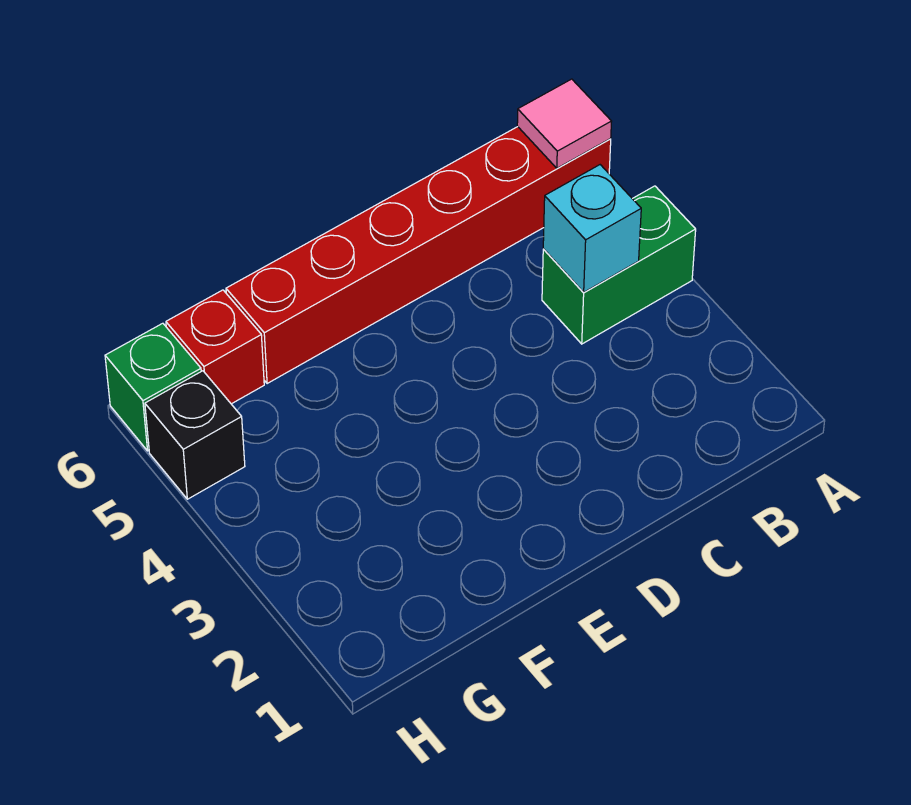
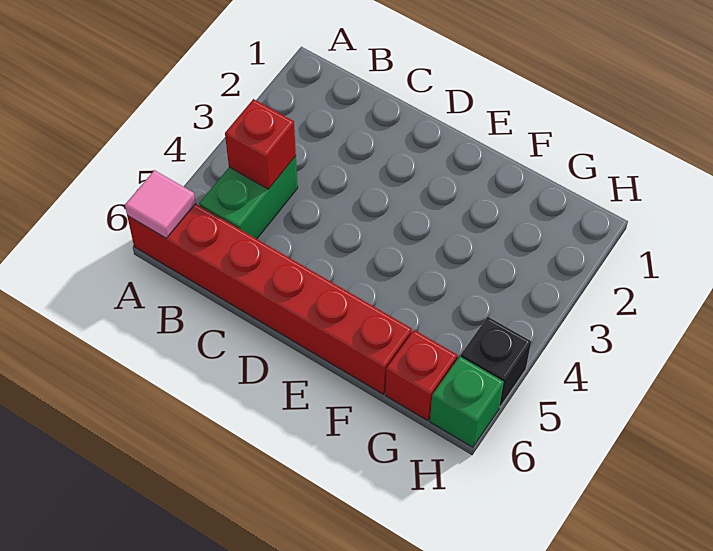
green 1x2 brick [542,186,696,344] -> green 1x2 brick turned to [199,156,298,239]
cyan 1x1 brick [543,165,641,292] -> red 1x1 brick [225,99,296,189]

